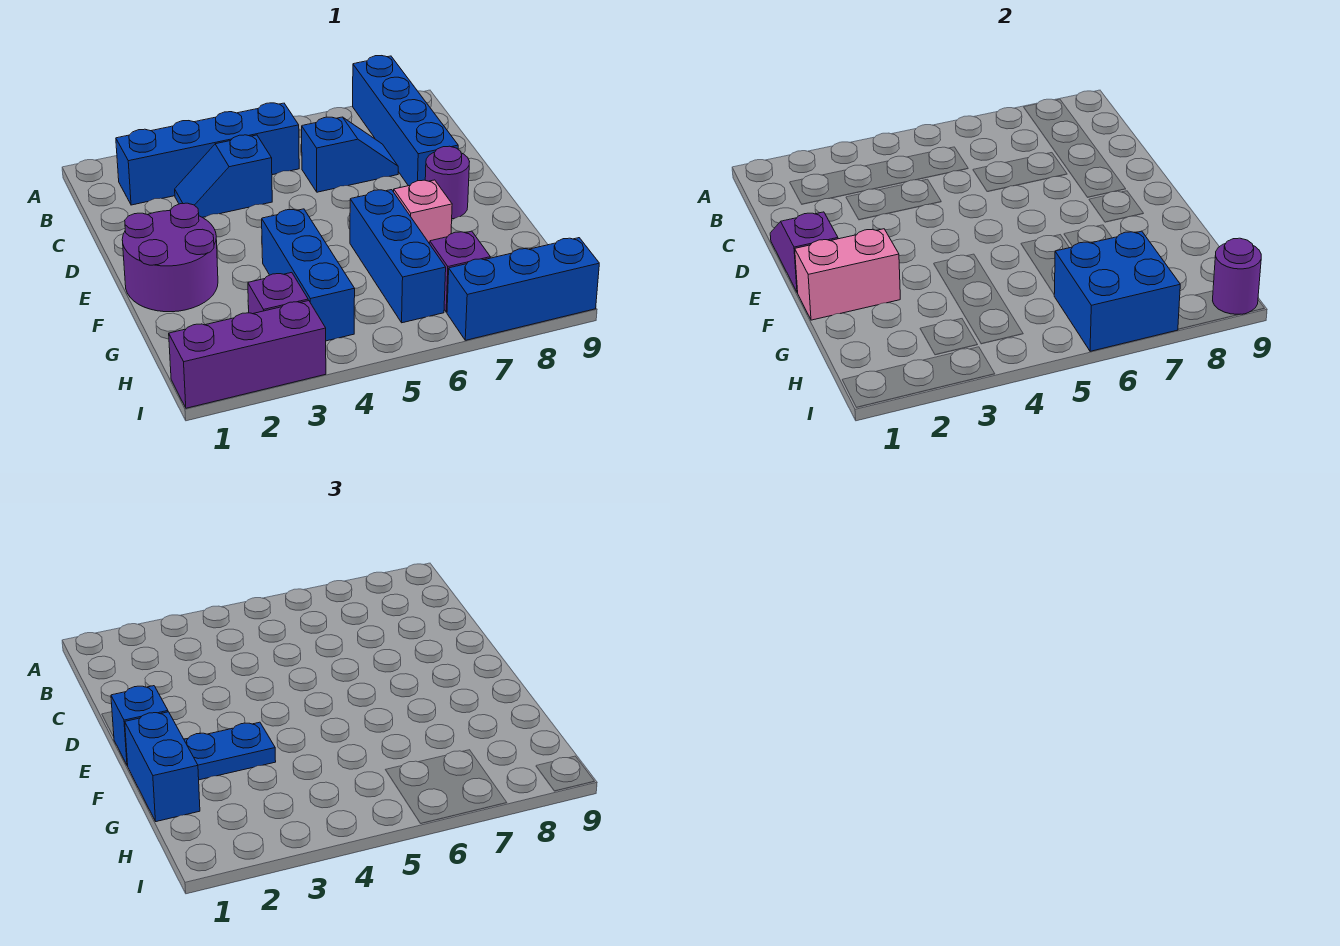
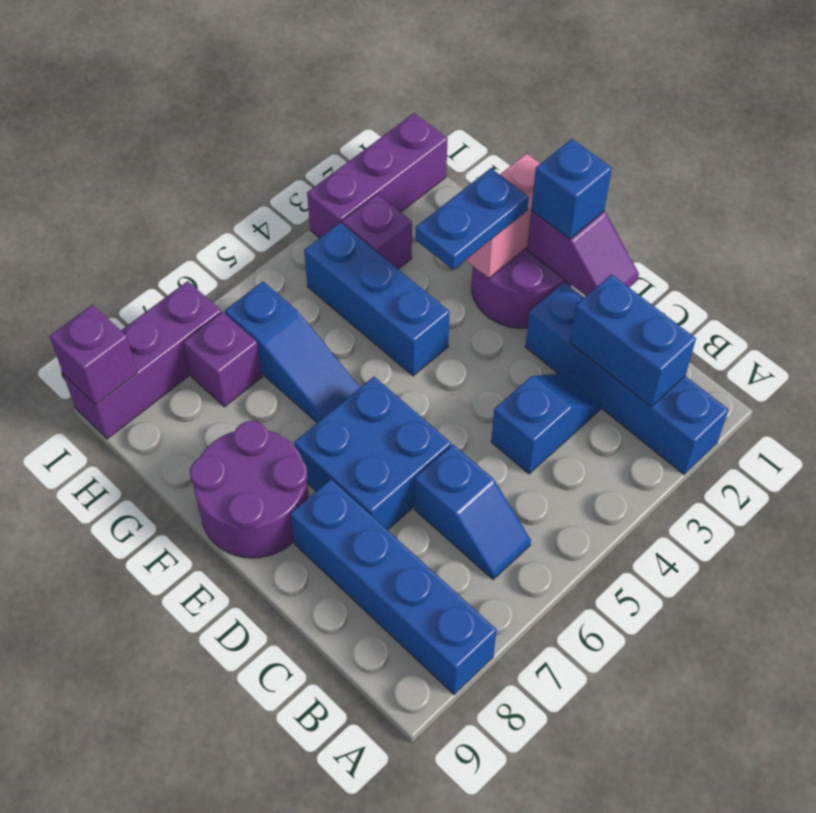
blue 1x4 brick [116,103,299,205] -> blue 1x4 brick turned to [525,283,729,475]
blue 1x2 slope [302,117,398,192] -> blue 1x2 slope turned to [414,444,531,580]
purple 1x1 round brick [425,146,470,219] -> purple 2x2 round brick [190,421,309,558]
blue 1x2 brick [125,712,200,822] -> blue 1x2 brick moved to [570,274,696,407]
blue 1x3 brick [350,190,446,323] -> blue 1x3 slope [225,281,360,423]
pink 1x1 brick [394,180,452,244] -> none
blue 2x2 brick [1054,231,1180,351] -> blue 2x2 brick moved to [294,377,451,530]
blue 1x3 brick [447,238,599,340] -> purple 1x3 brick [63,281,221,439]
purple 1x1 round brick [1213,238,1261,314] -> purple 1x1 brick [50,305,137,405]

